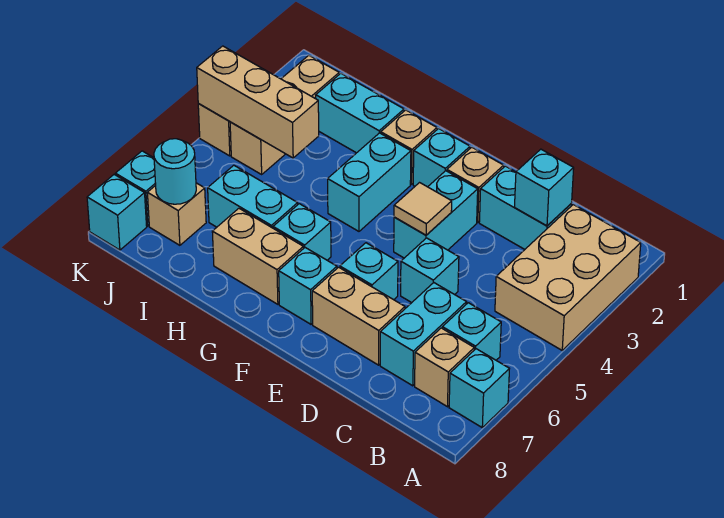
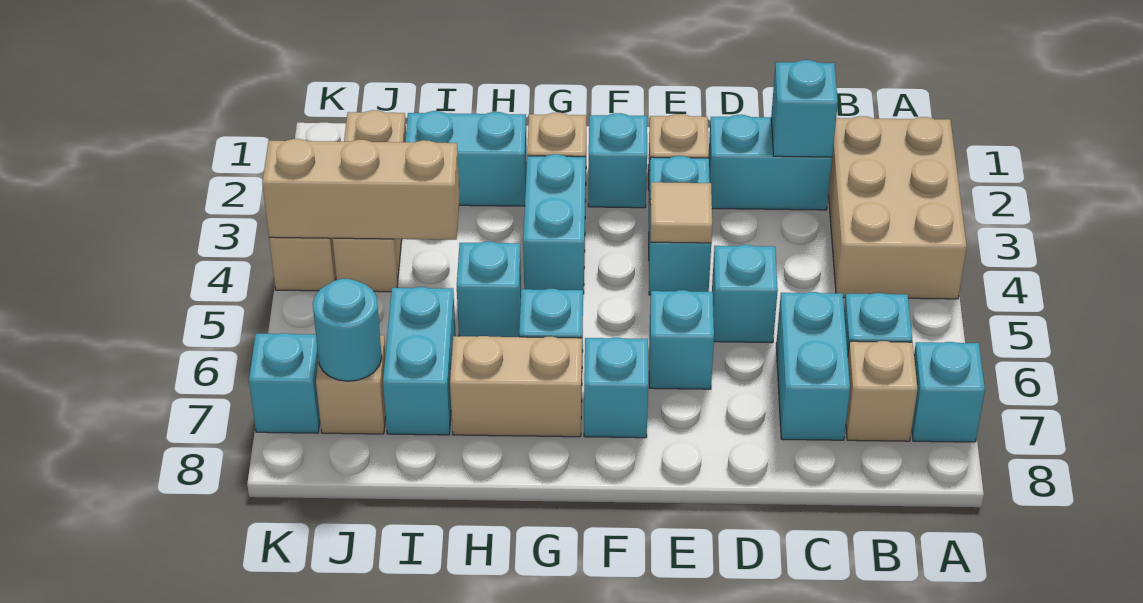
tan 1x2 brick [312,267,405,365] -> none
cyan 1x2 brick [208,165,298,228] -> cyan 1x2 brick turned to [383,287,456,435]
cyan 1x1 brick [87,175,147,250] -> cyan 1x1 brick moved to [457,242,521,337]

